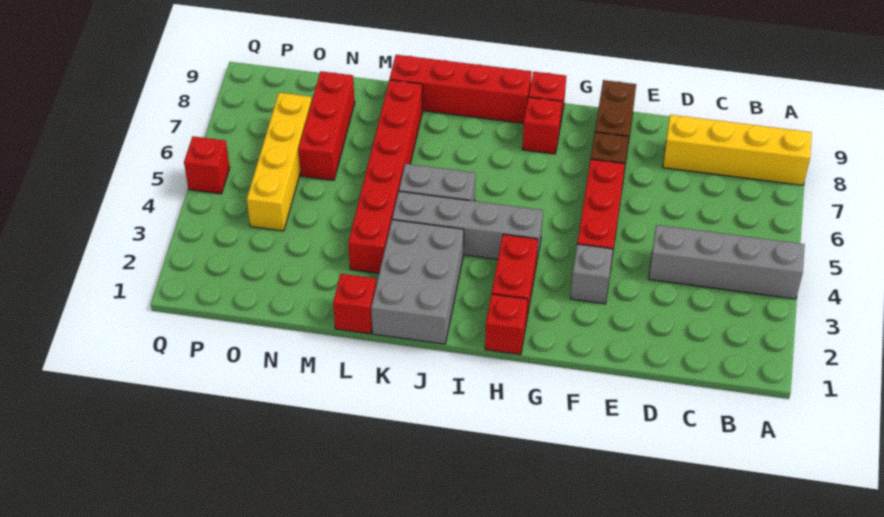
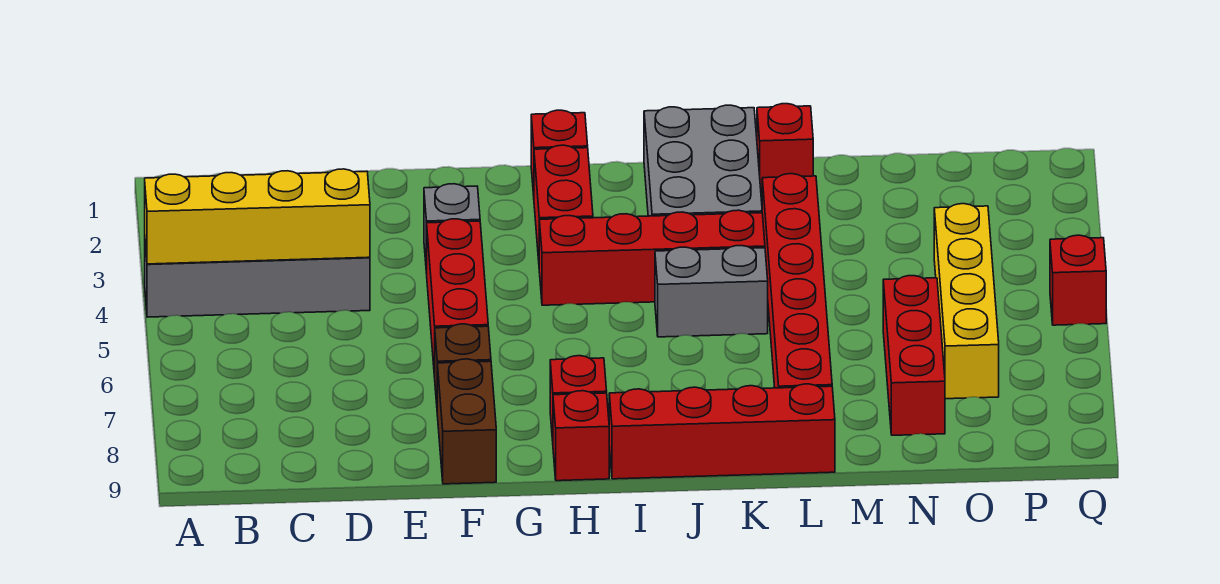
yellow 1x4 brick [663,115,812,185] -> yellow 1x4 brick moved to [145,169,370,264]
grey 1x4 brick [392,191,543,264] -> red 1x4 brick [539,210,765,305]

